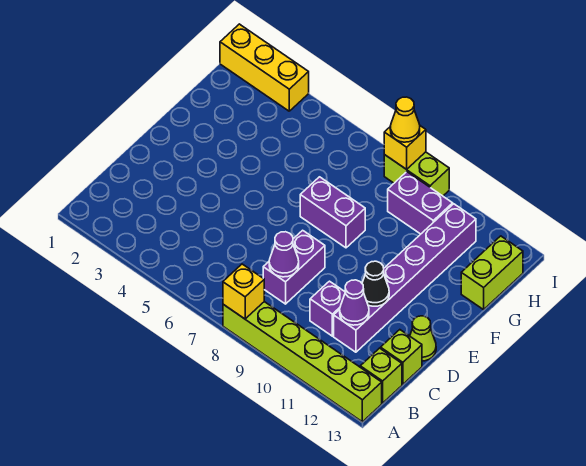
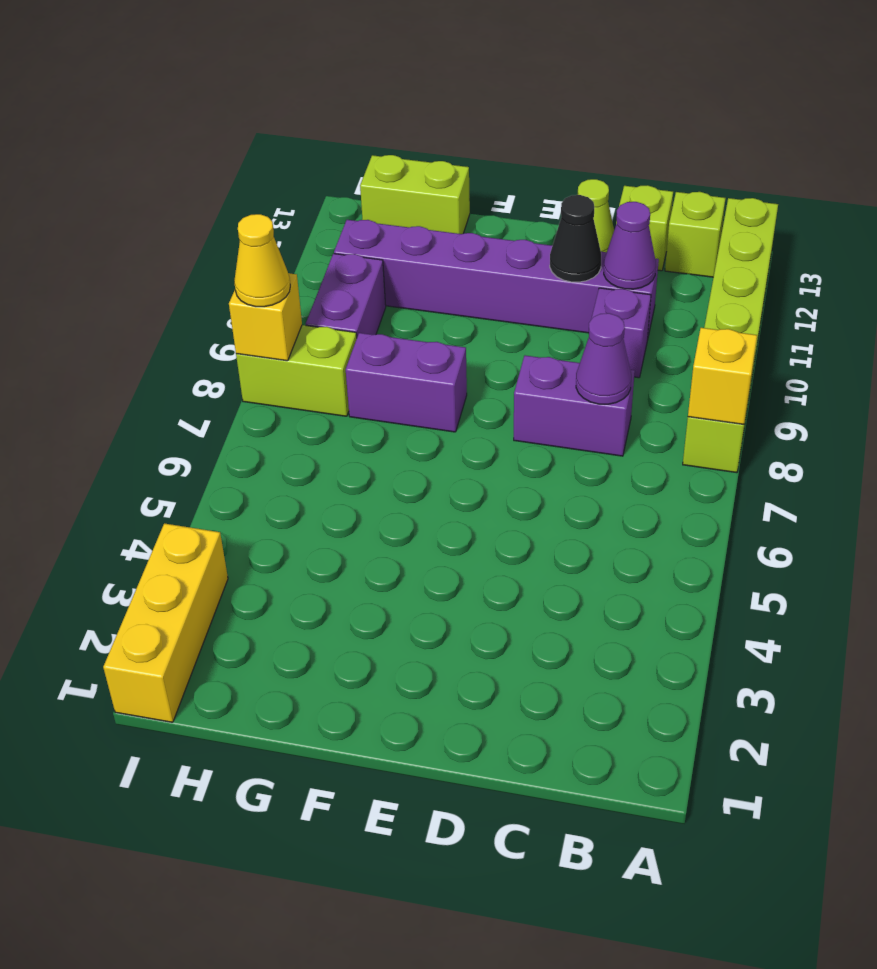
purple 1x2 brick [300,177,365,248] -> purple 1x2 brick turned to [346,333,467,432]
lime 1x2 brick [384,152,449,196] -> lime 1x2 brick turned to [236,325,357,416]

